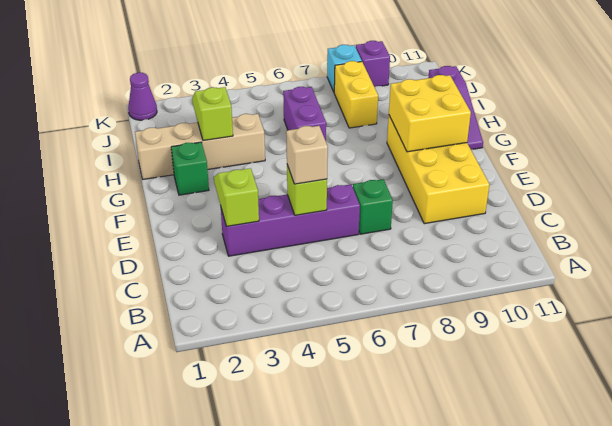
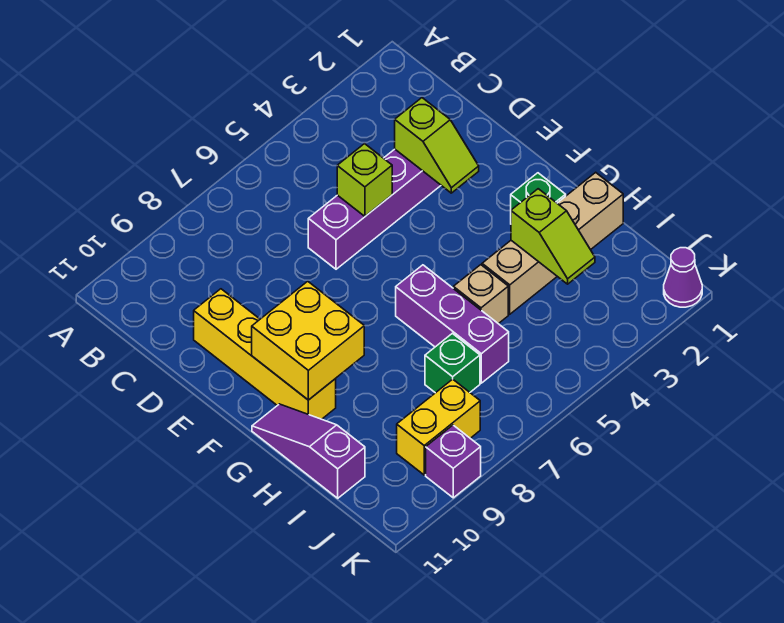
tan 1x1 brick [286,126,328,184] -> tan 1x1 brick moved to [453,265,508,324]
green 1x1 brick [353,179,393,234] -> green 1x1 brick moved to [425,333,480,393]
yellow 2x4 brick [387,116,489,224] -> yellow 1x4 brick [194,289,336,419]
purple 1x2 brick [283,87,326,141] -> purple 1x3 brick [396,265,509,383]
yellow 1x2 brick [334,61,378,128] -> yellow 1x2 brick turned to [397,379,480,475]
cyan 1x1 brick [327,45,362,92] -> none

